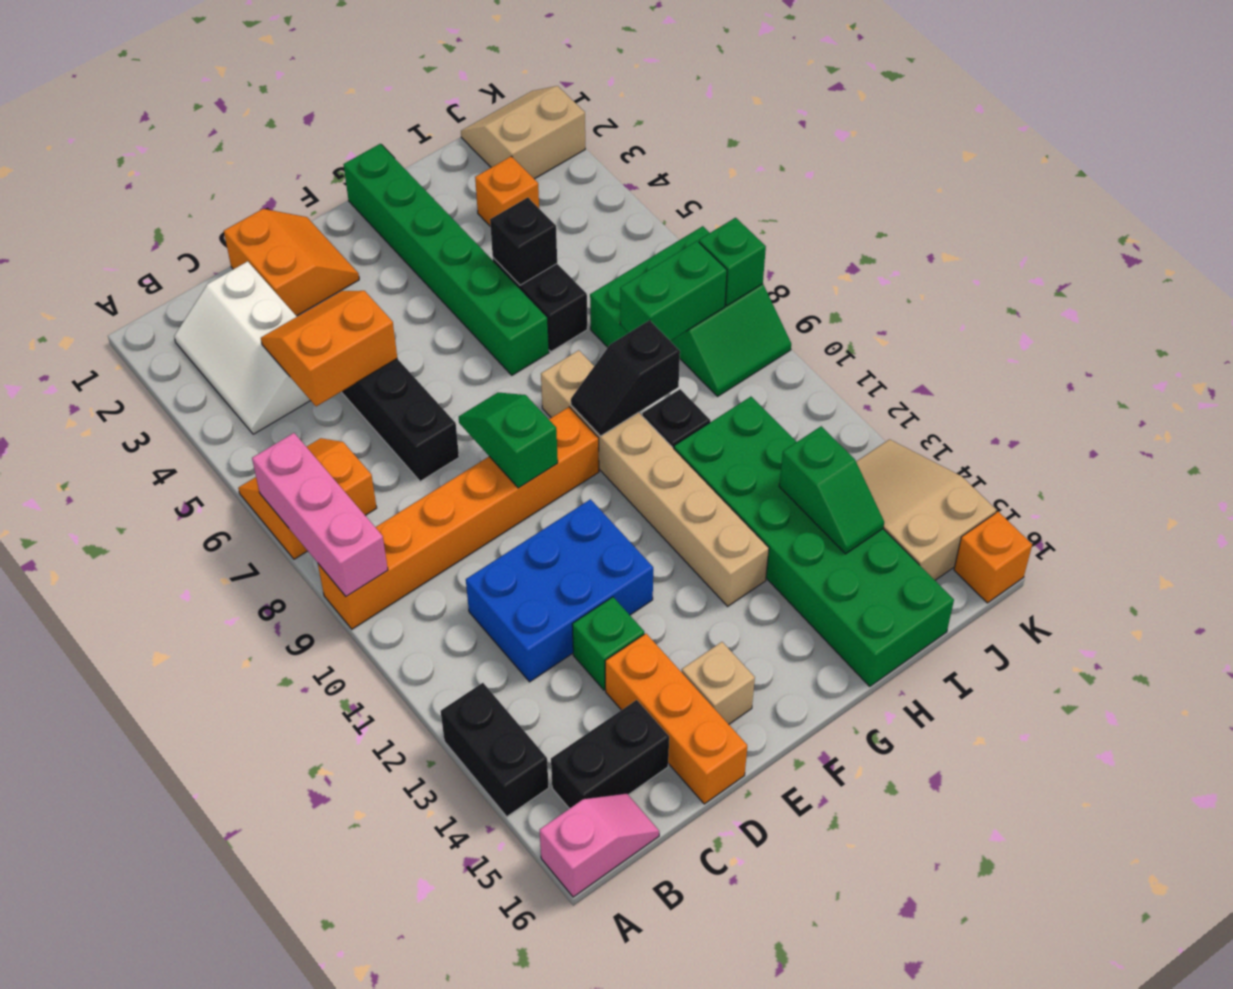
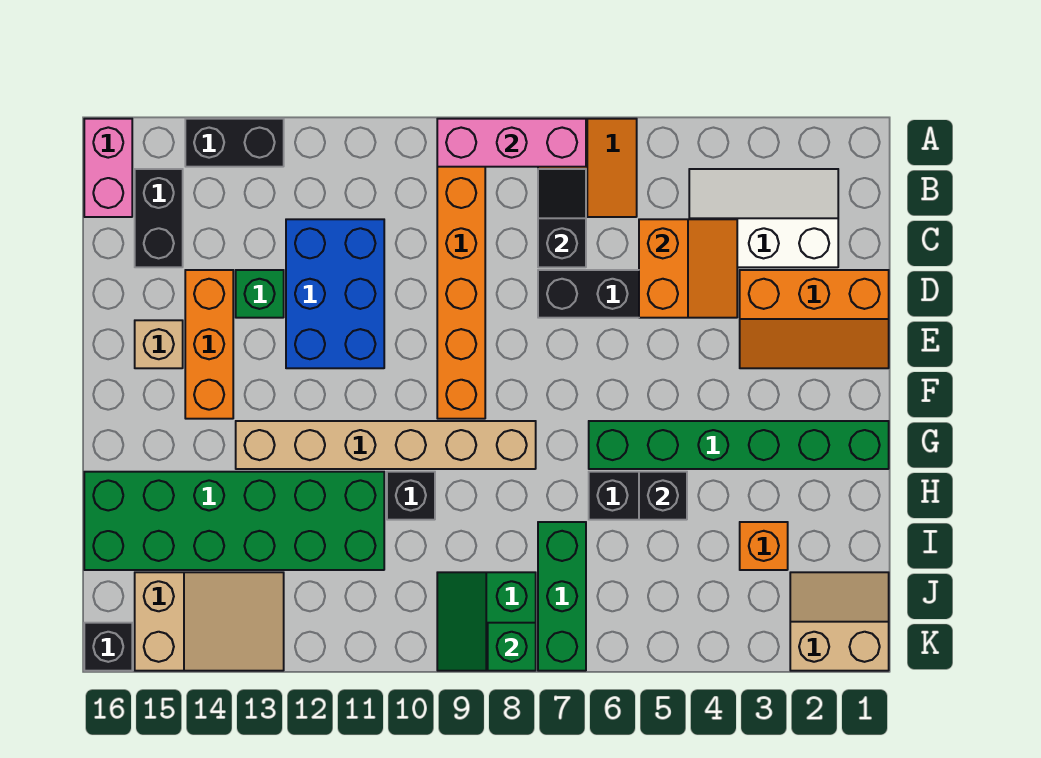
pink 1x2 slope [540,793,659,897] -> pink 1x2 brick [84,119,132,217]
orange 2x2 slope [224,209,359,316] -> orange 2x3 slope [740,270,889,368]
orange 1x3 brick [605,634,747,804] -> orange 1x3 brick turned to [185,270,233,419]
green 1x2 slope [459,392,558,488] -> none
black 1x2 slope [571,320,680,436] -> black 1x2 slope moved to [538,169,586,267]
green 1x2 brick [620,241,727,341] -> none
green 1x2 slope [779,426,884,554] -> none
tan 2x2 slope [461,86,585,179] -> tan 2x2 slope turned to [790,572,889,671]
orange 1x1 brick [954,512,1032,603] -> black 1x1 brick [84,623,132,671]

